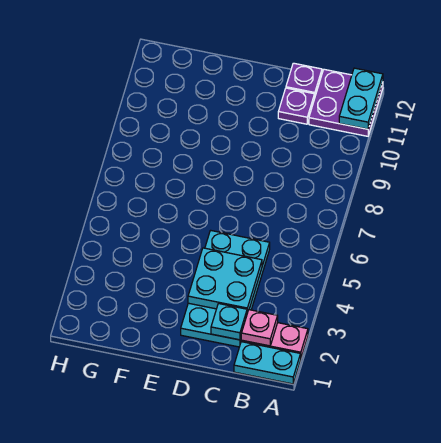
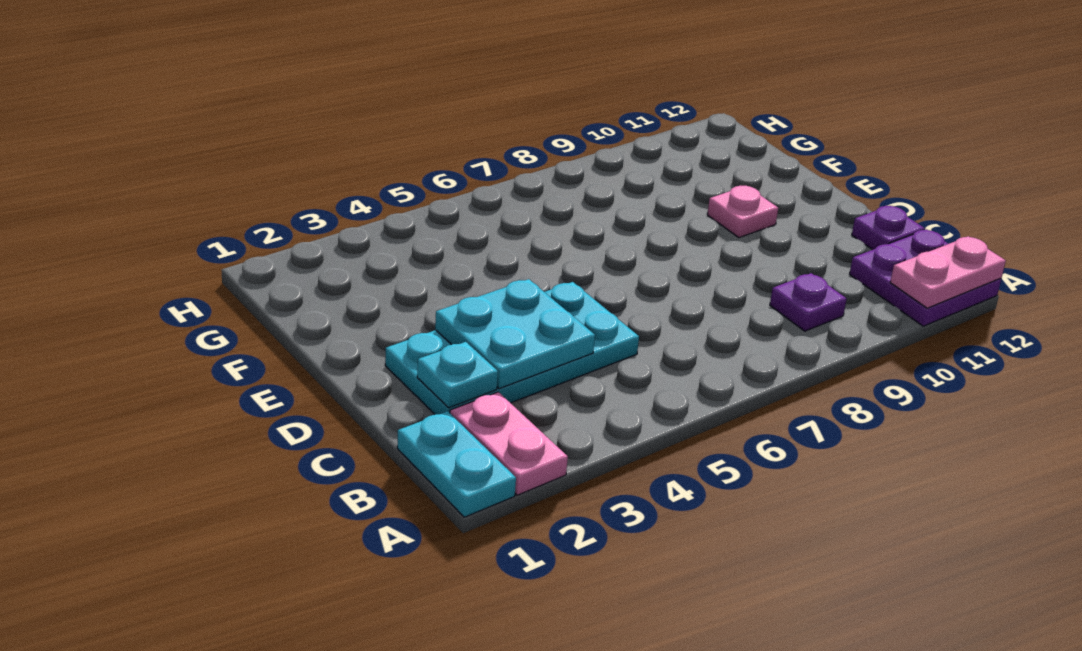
cyan 1x2 plate [339,68,383,129] -> pink 1x2 plate [890,236,1006,308]
pink 1x1 plate [241,310,278,346] -> pink 1x1 plate moved to [707,186,778,238]
purple 1x1 plate [278,88,315,124] -> purple 1x1 plate moved to [770,273,846,331]

